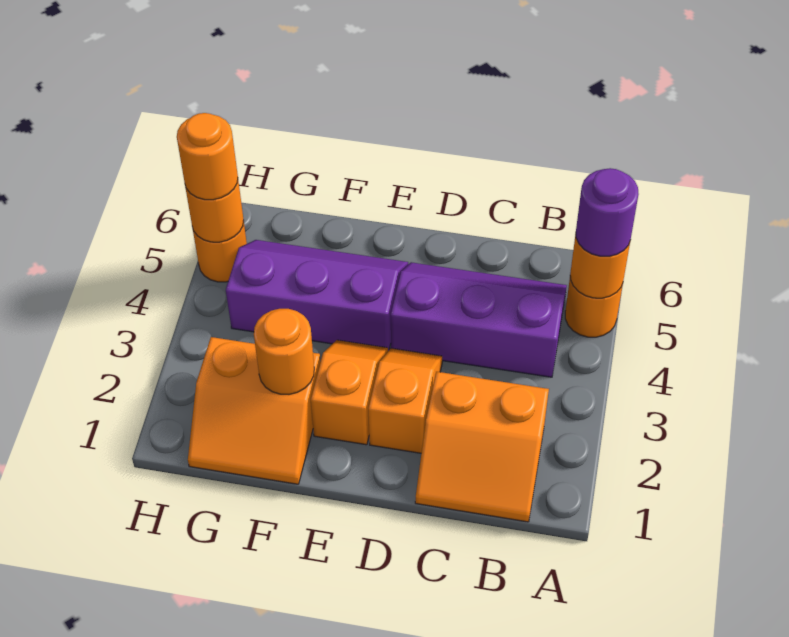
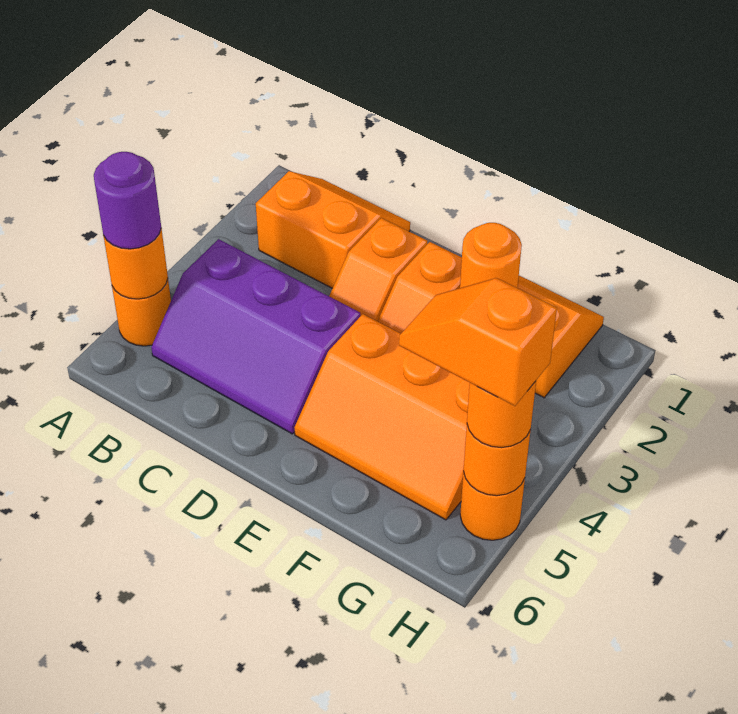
purple 2x3 slope [226,240,408,351] -> orange 2x3 slope [294,314,470,520]
none -> orange 1x2 slope [399,278,557,406]

